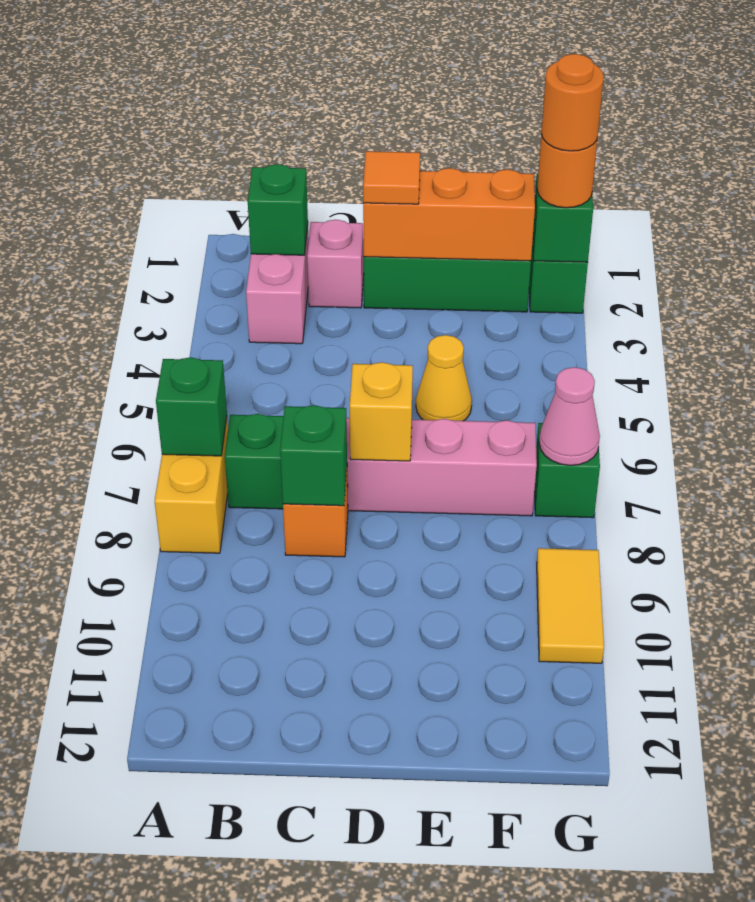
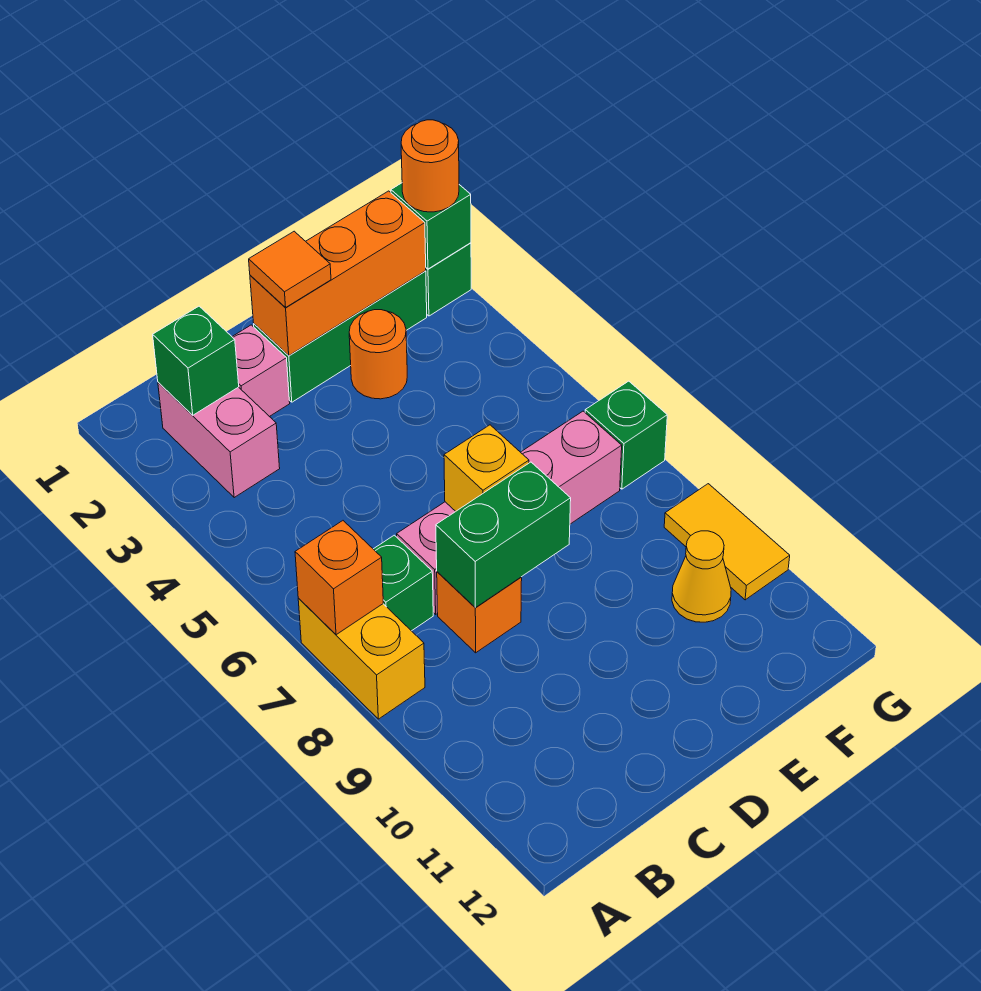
green 1x1 brick [156,357,227,456] -> orange 1x1 brick [295,521,383,635]
green 1x1 brick [280,405,347,506] -> green 1x2 brick [436,462,571,608]
yellow 1x1 cone [416,335,472,421] -> yellow 1x1 cone moved to [672,531,731,622]
orange 1x1 round brick [541,54,604,151] -> orange 1x1 round brick moved to [349,310,407,399]
pink 1x1 cone [539,367,600,465] -> none

